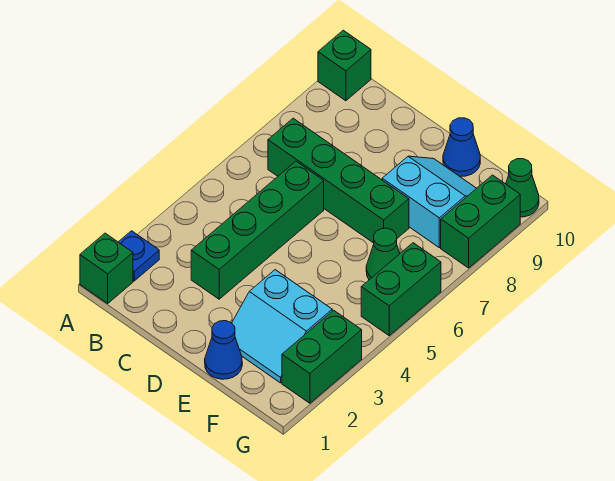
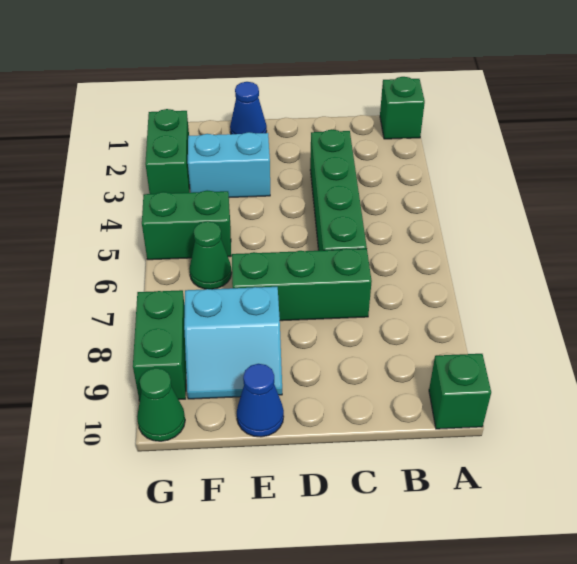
blue 1x1 plate [119,231,159,281] -> none
green 1x4 brick [268,118,409,243] -> green 1x3 brick [232,249,372,321]
green 1x2 brick [361,243,441,335] -> green 1x2 brick turned to [142,190,231,260]

